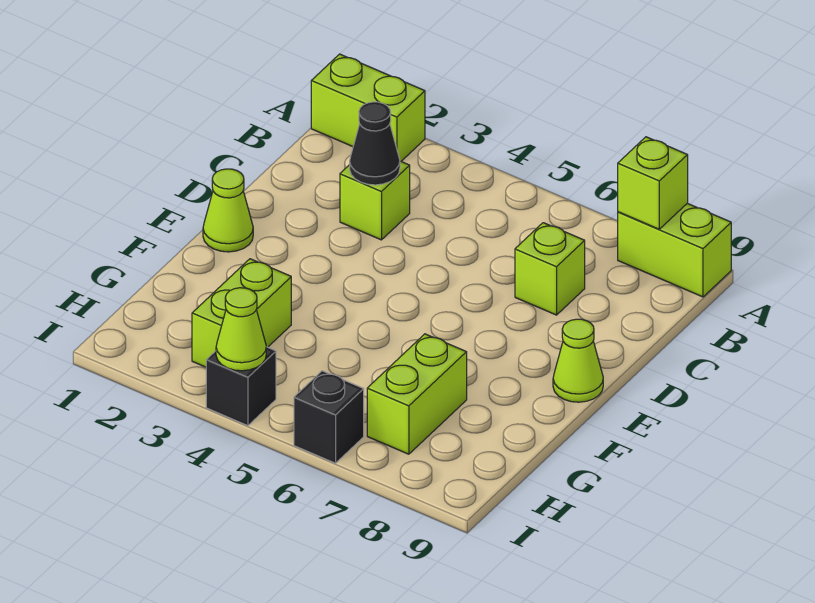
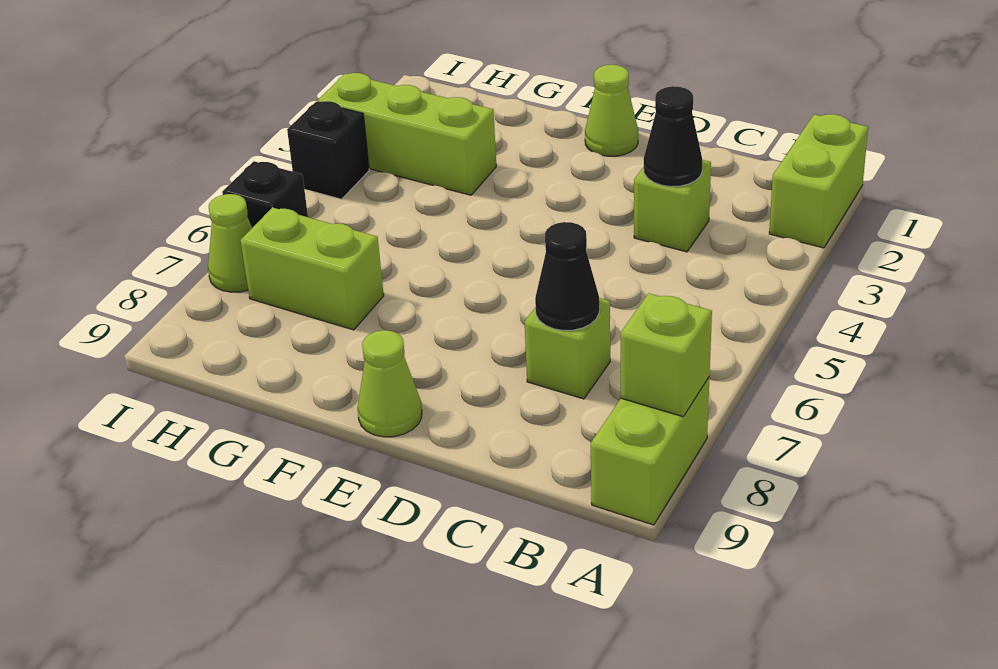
none -> black 1x1 cone [535,222,599,330]
lime 1x2 brick [192,259,291,367] -> lime 1x3 brick [318,73,496,195]
lime 1x1 cone [216,288,266,371] -> lime 1x1 cone moved to [208,194,252,292]

